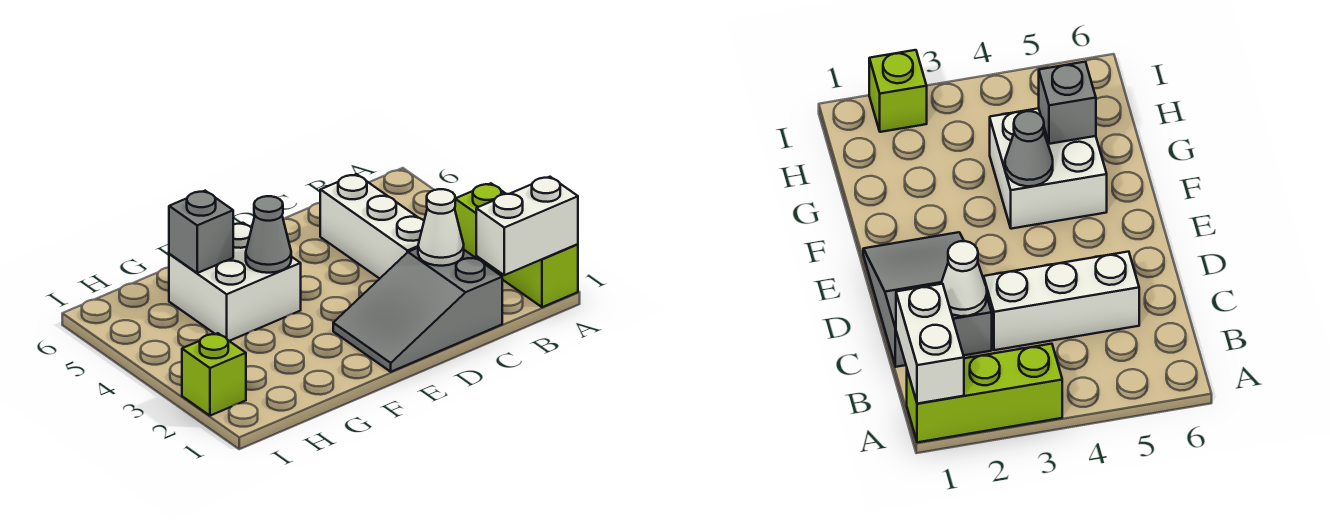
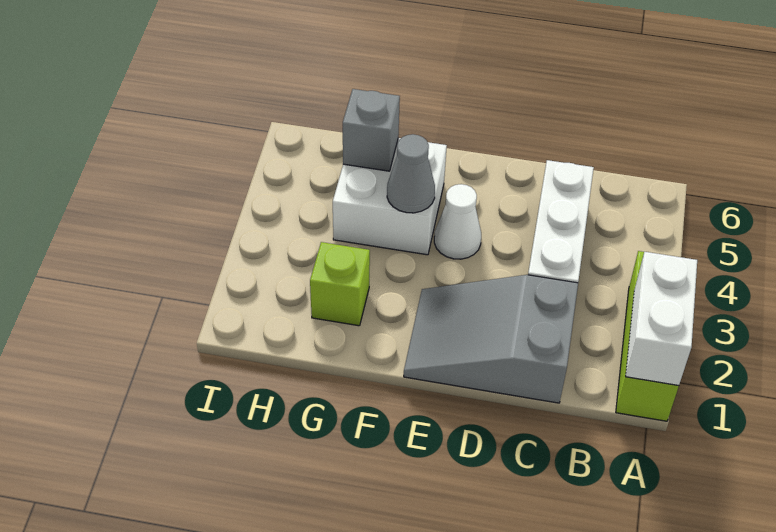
white 1x2 brick [476,177,578,275] -> white 1x2 brick turned to [626,252,697,386]
white 1x1 cone [418,189,464,266] -> white 1x1 cone moved to [434,184,481,259]
lime 1x1 brick [182,333,246,416] -> lime 1x1 brick moved to [310,242,370,326]

